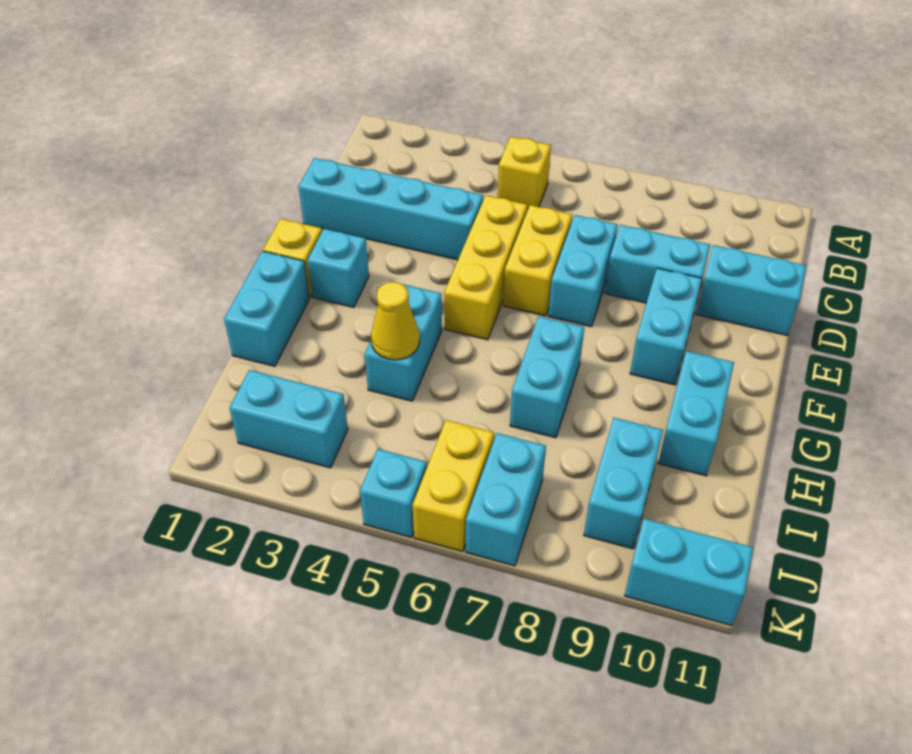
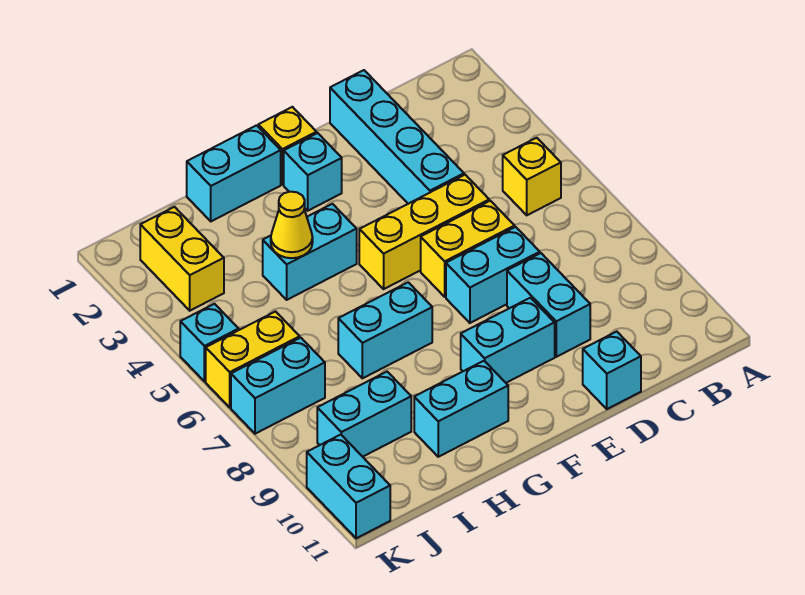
cyan 1x2 brick [696,245,806,335] -> cyan 1x1 brick [583,332,641,409]
cyan 1x2 brick [229,370,348,468] -> yellow 1x2 brick [140,207,224,311]

